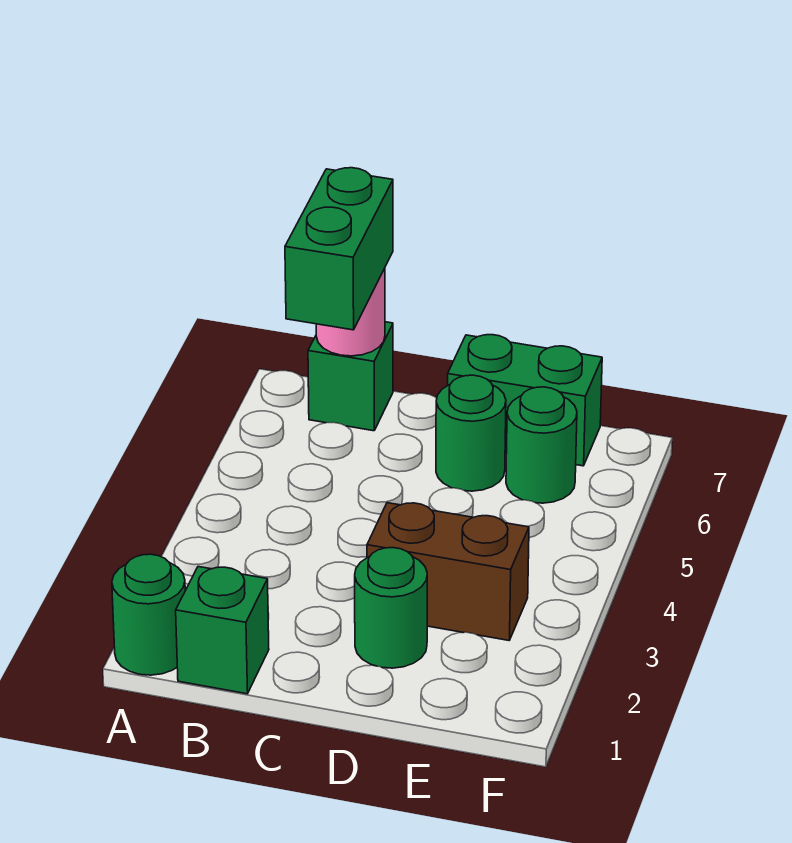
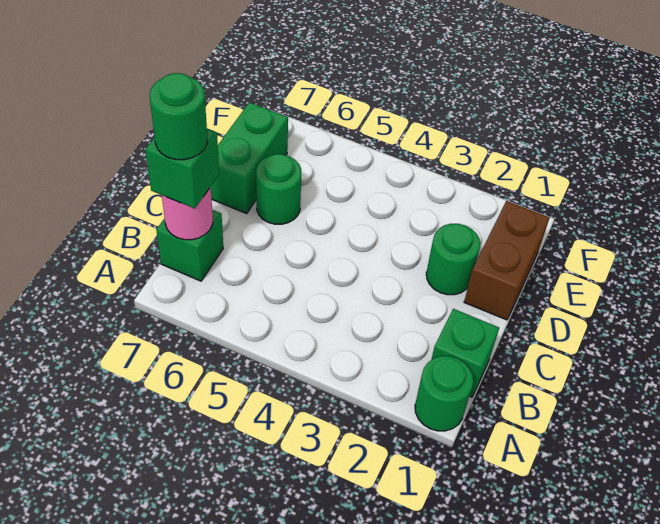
green 1x2 brick [285,168,393,330] -> green 1x1 brick [146,129,219,209]
brown 1x2 brick [367,503,529,640] -> brown 1x2 brick moved to [464,201,550,320]
green 1x1 round brick [506,387,577,503] -> green 1x1 round brick moved to [150,73,207,160]

